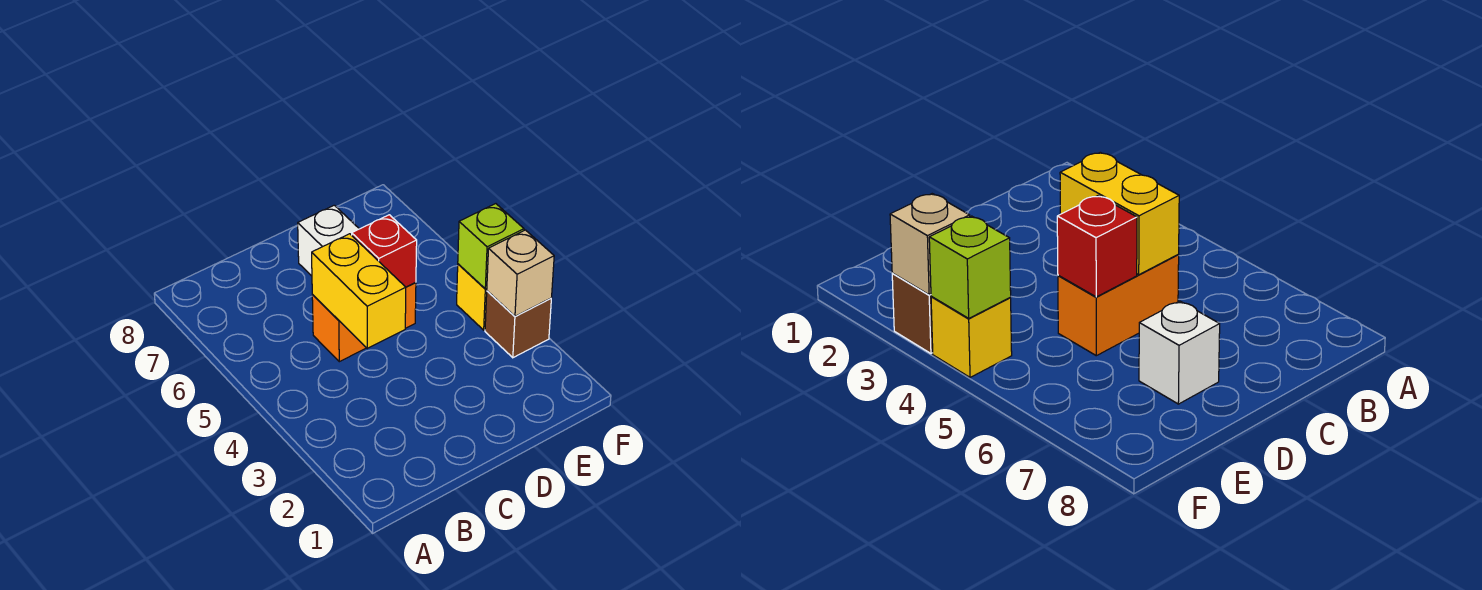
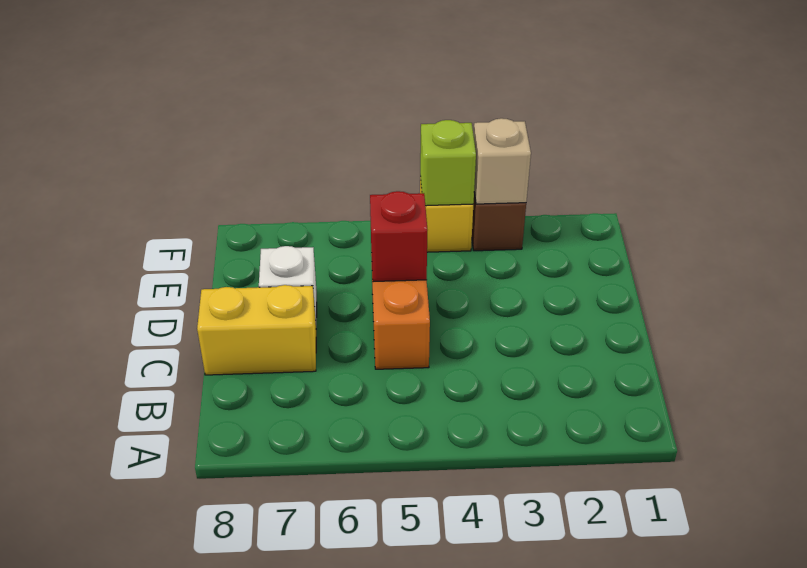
yellow 1x2 brick [312,234,406,348] -> yellow 1x2 brick moved to [197,285,316,375]

